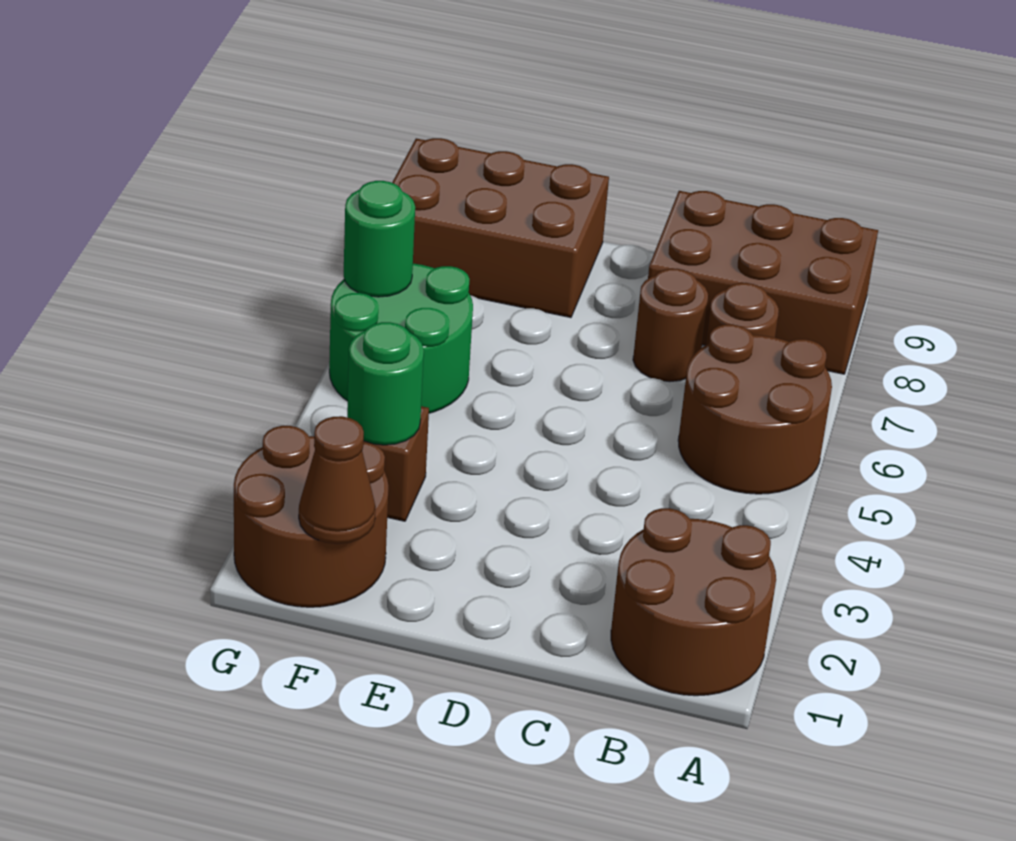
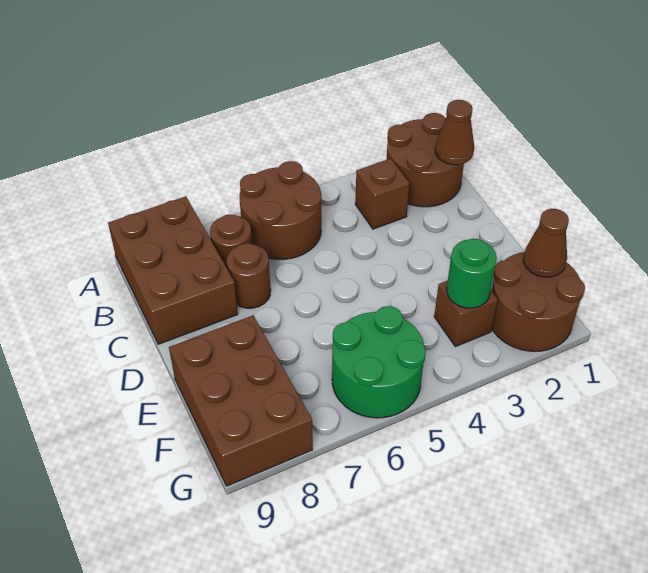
none -> brown 1x1 cone [435,100,474,165]
none -> brown 1x1 brick [355,159,410,229]
green 1x1 round brick [344,181,415,297] -> none

